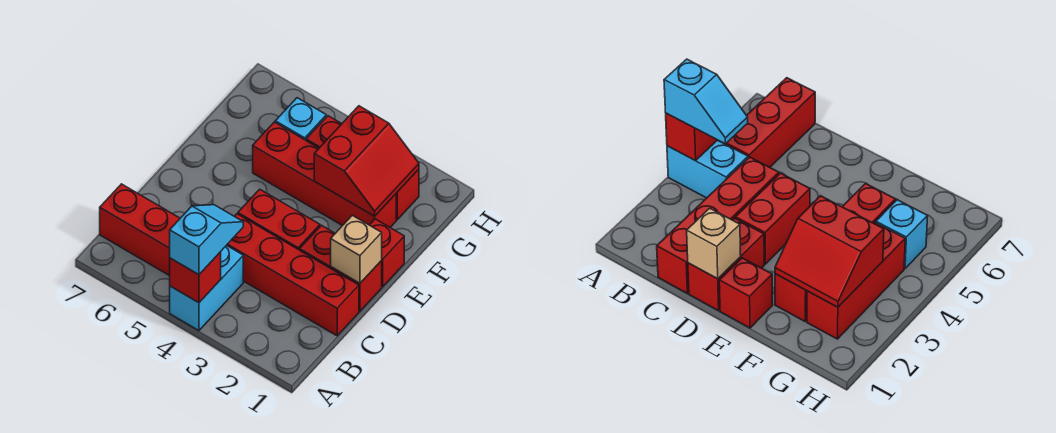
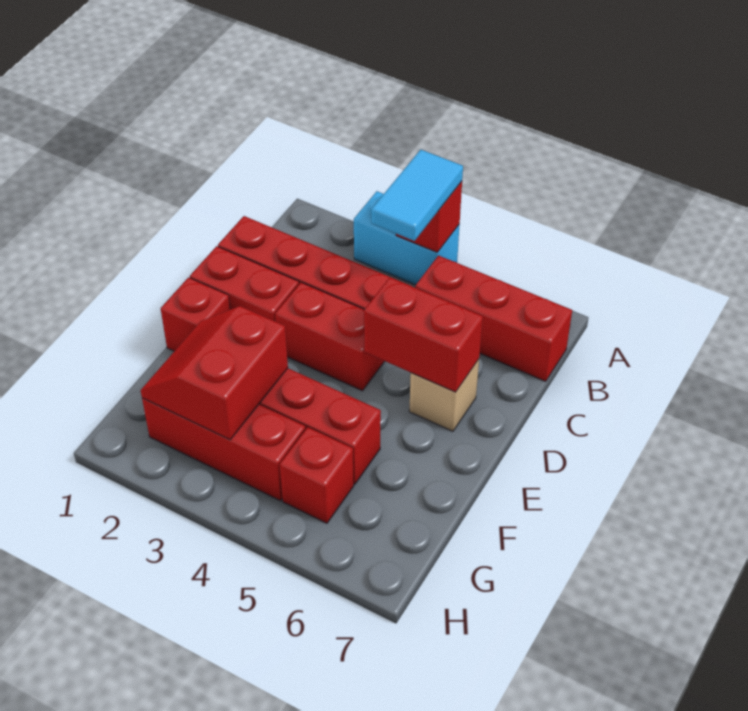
cyan 1x2 brick [170,245,243,331] -> cyan 1x2 brick turned to [354,191,460,285]
cyan 1x2 slope [170,205,243,275] -> cyan 1x2 tile [371,150,463,241]
tan 1x1 brick [331,215,382,283] -> tan 1x1 brick moved to [409,359,479,431]
none -> red 1x2 brick [364,278,483,392]
cyan 1x1 brick [275,98,326,140] -> red 1x1 brick [280,427,354,523]

